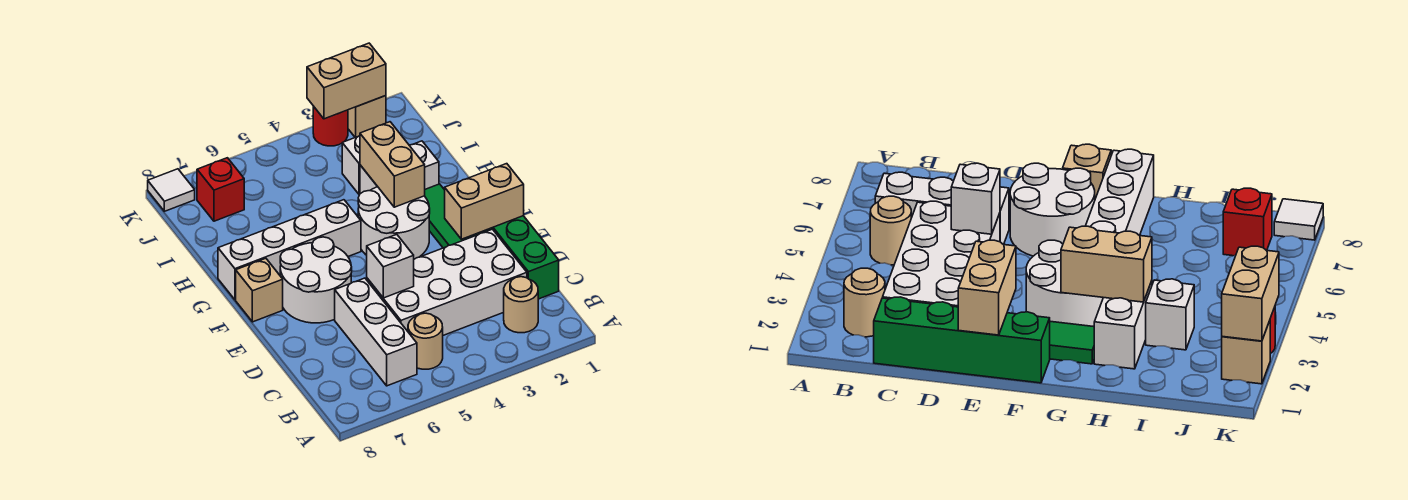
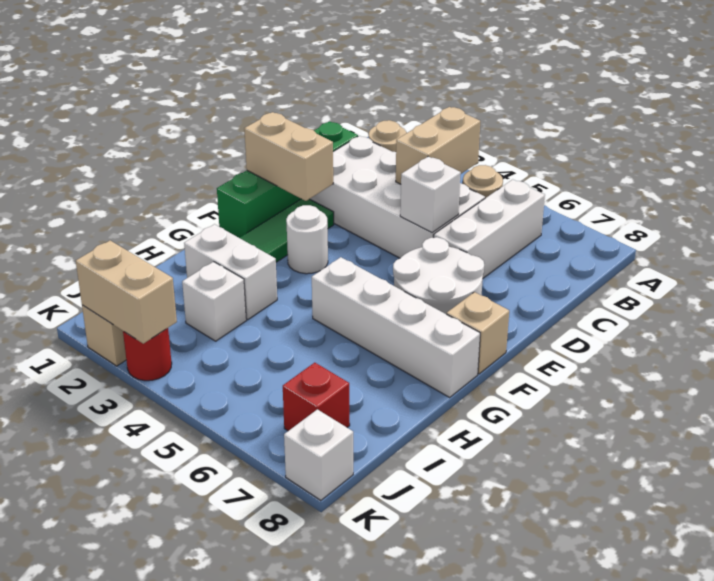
white 2x2 round brick [358,187,430,259] -> white 1x1 round brick [286,205,328,274]
tan 1x2 brick [360,122,425,207] -> tan 1x2 brick moved to [396,107,480,184]
white 1x1 tile [148,169,195,211] -> white 1x1 brick [284,409,353,500]

